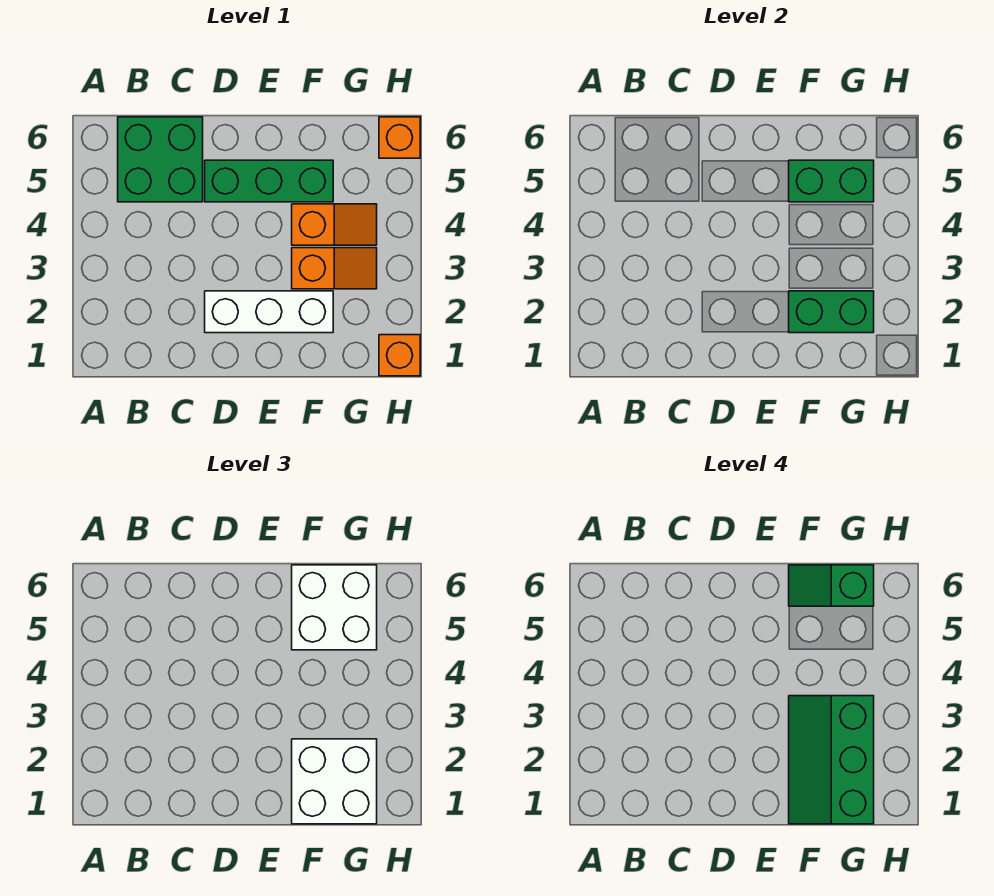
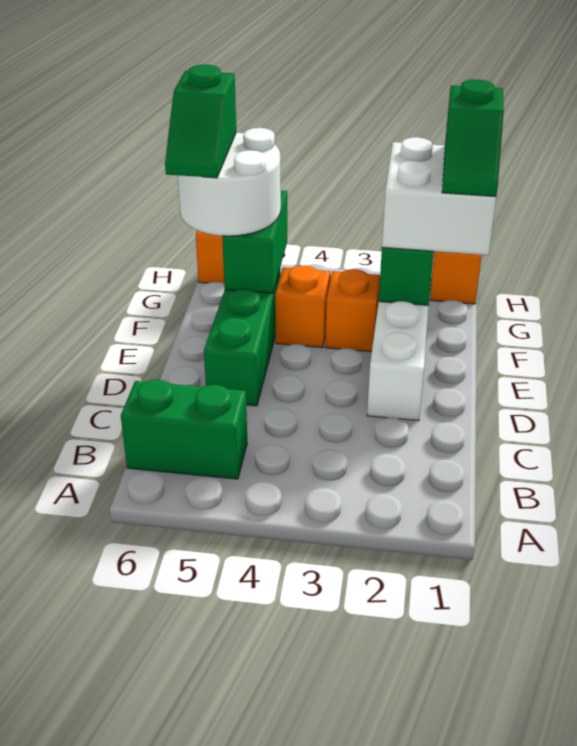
green 2x2 brick [118,117,203,202] -> green 1x2 brick [121,380,247,479]
green 2x3 slope [789,696,874,824] -> green 1x2 slope [442,80,504,197]
white 2x2 brick [292,565,377,650] -> white 2x2 round brick [178,128,281,236]

